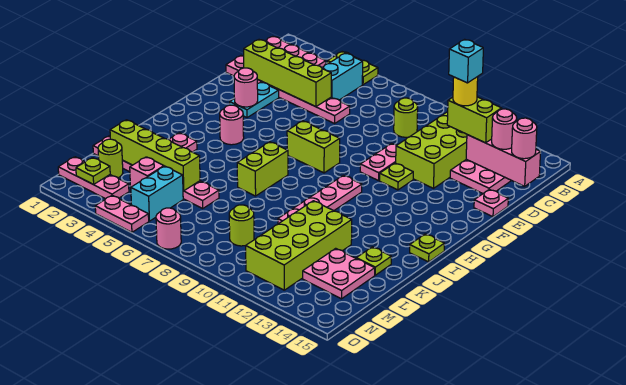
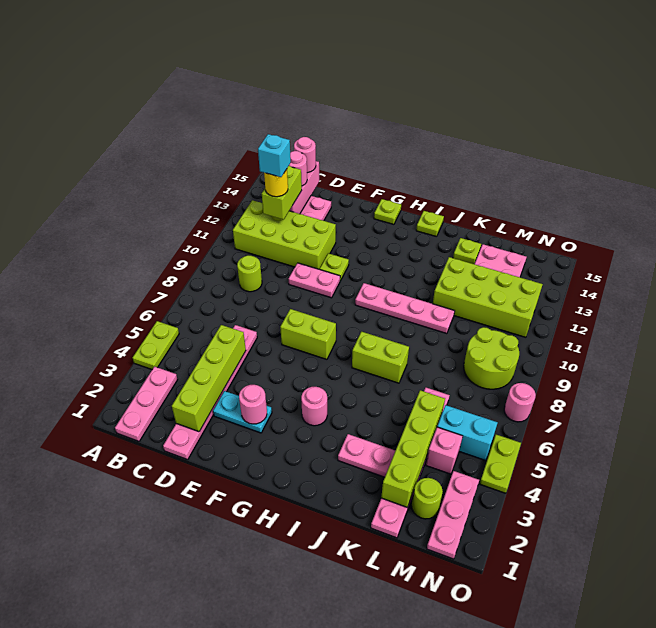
cyan 1x2 brick [322,54,363,100] -> none
pink 1x1 plate [474,189,508,217] -> none
lime 1x2 brick [287,121,340,173] -> lime 1x2 brick turned to [280,309,336,359]
lime 1x1 round brick [229,205,254,246] -> lime 2x2 round brick [464,327,519,389]
lime 1x1 plate [76,158,110,185] -> lime 1x1 plate moved to [374,199,401,224]
pink 1x2 plate [95,195,149,232] -> lime 1x2 plate [480,435,521,493]

